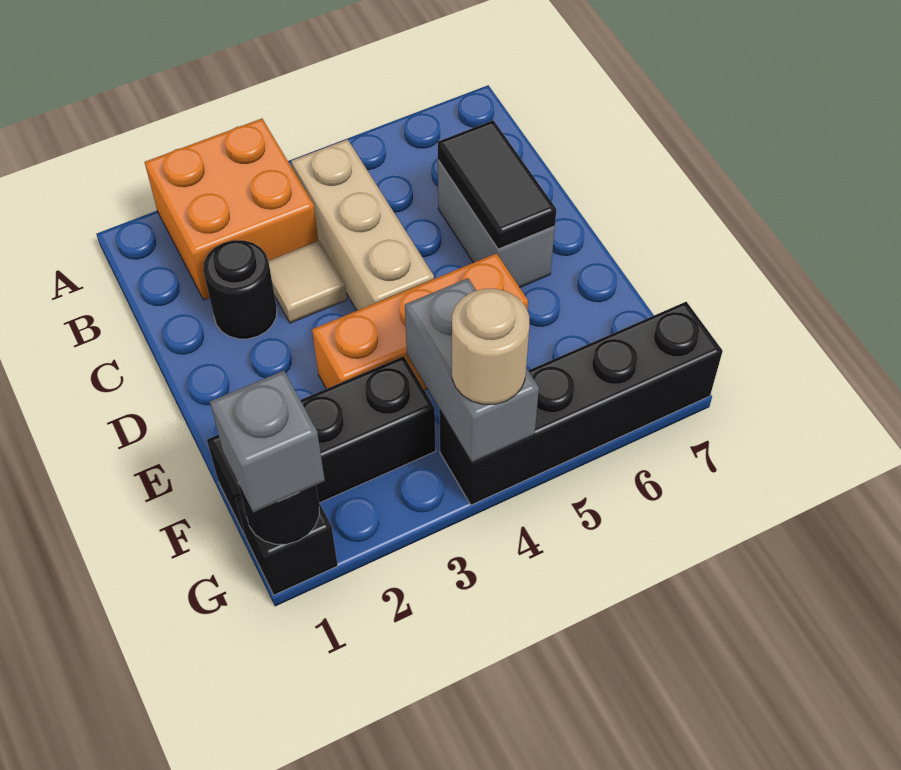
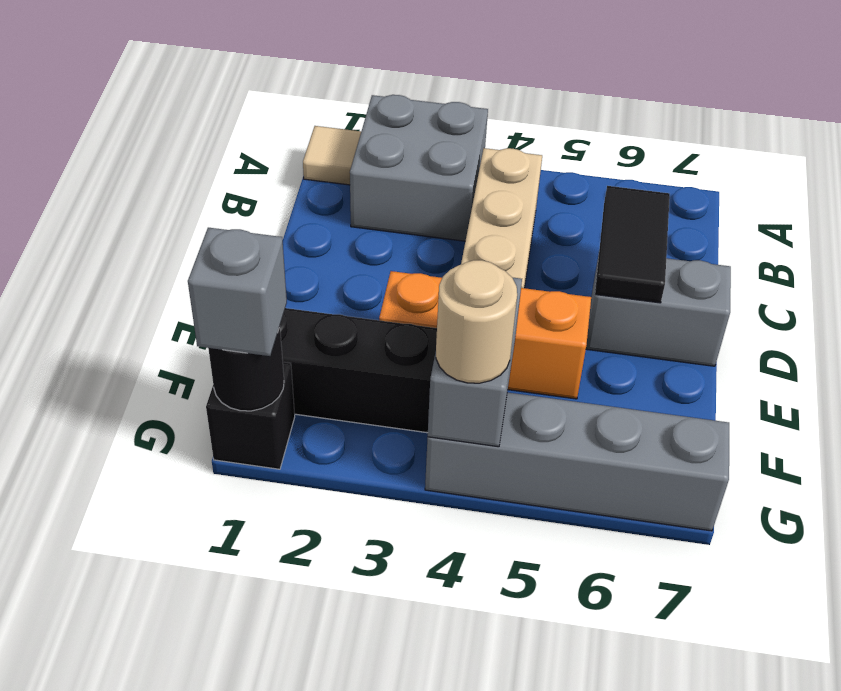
orange 2x2 brick [144,119,318,300] -> grey 2x2 brick [350,95,488,241]
black 1x1 round brick [203,240,277,339] -> none
tan 1x1 tile [269,241,347,323] -> tan 1x1 tile moved to [303,126,361,185]
grey 1x2 brick [438,160,555,287] -> grey 1x2 brick turned to [586,255,731,366]
black 1x4 brick [439,302,723,505] -> grey 1x4 brick [425,392,729,531]

